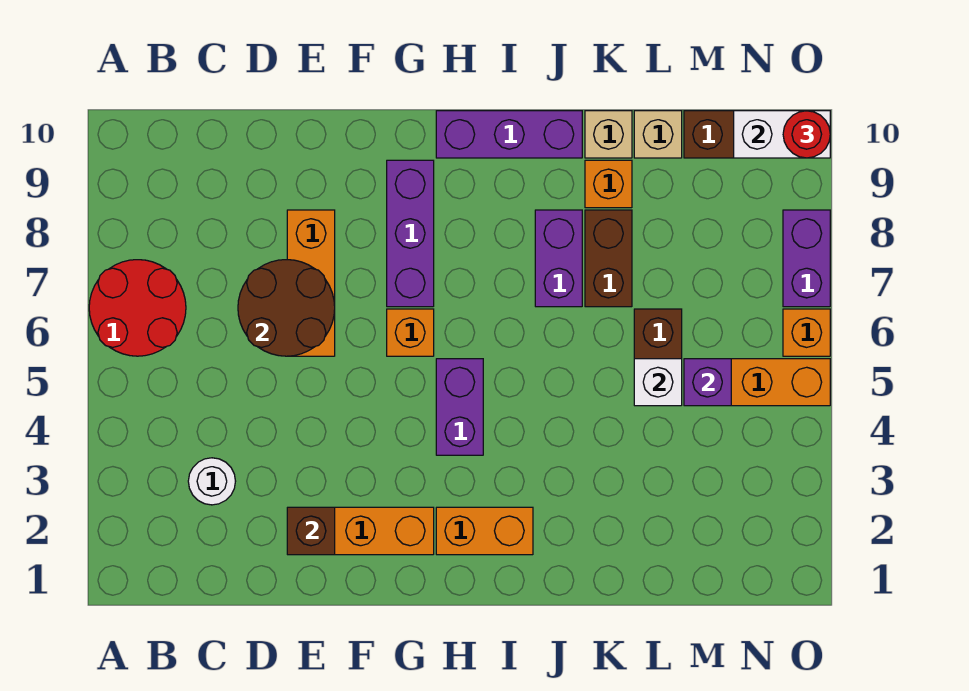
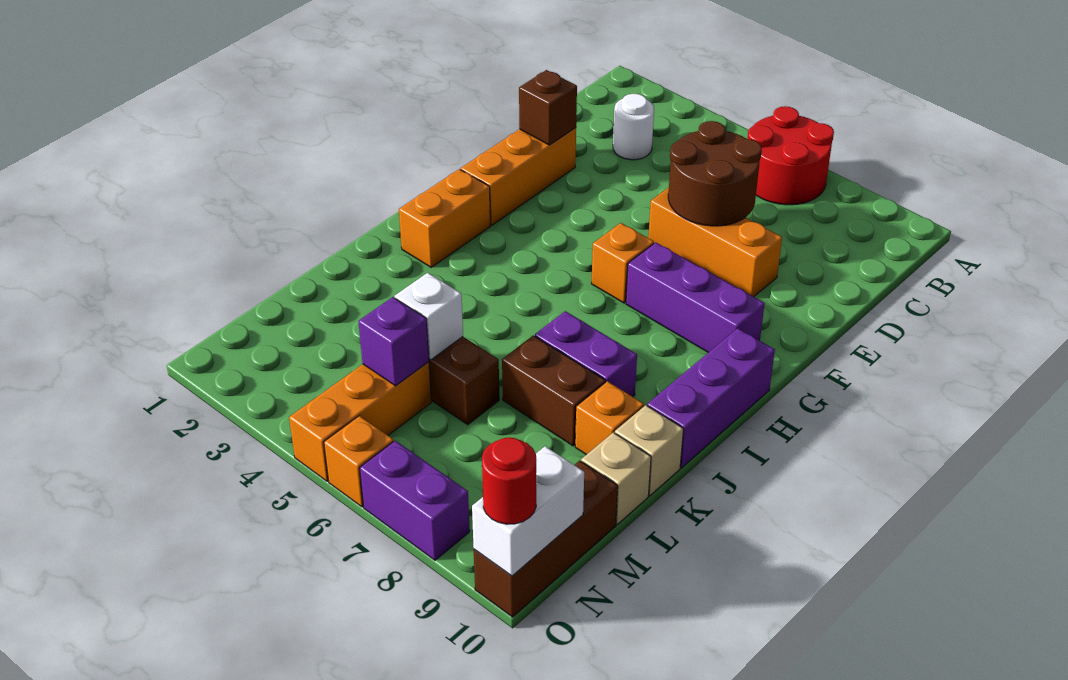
purple 1x2 brick [436,359,483,455] -> none

